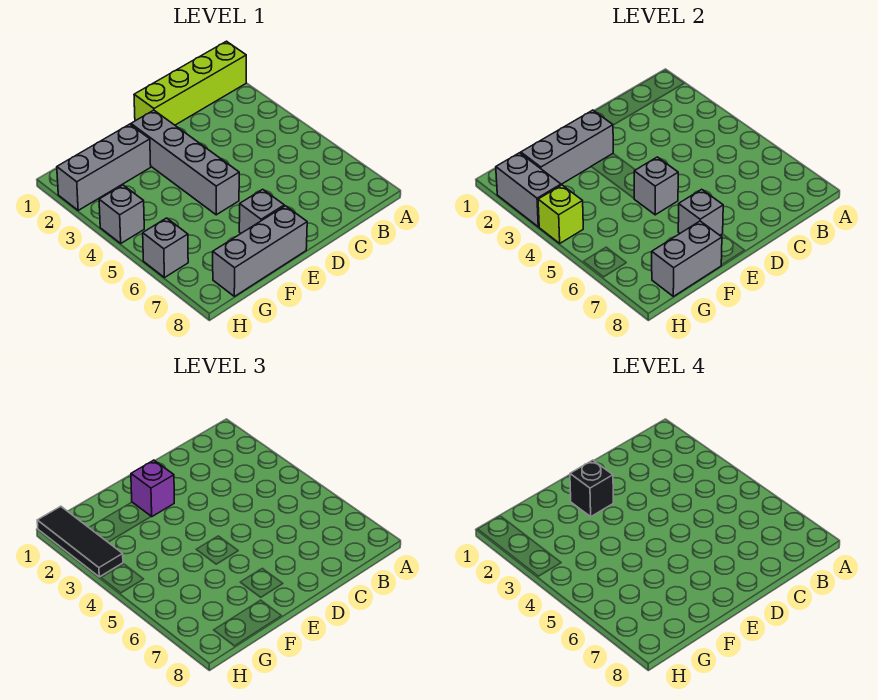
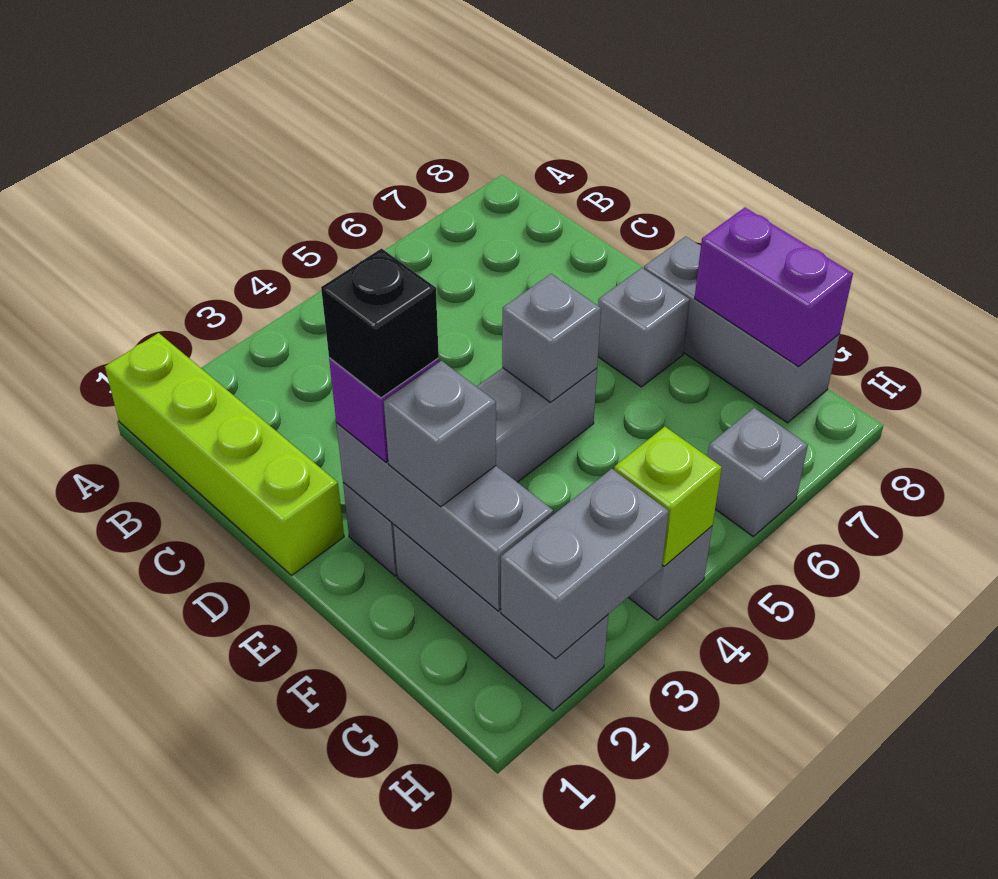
grey 1x1 brick [678,189,723,235] -> grey 1x1 brick moved to [384,361,496,507]
grey 1x2 brick [652,221,722,296] -> purple 1x2 brick [695,208,853,367]
black 1x3 tile [37,506,123,577] -> none

